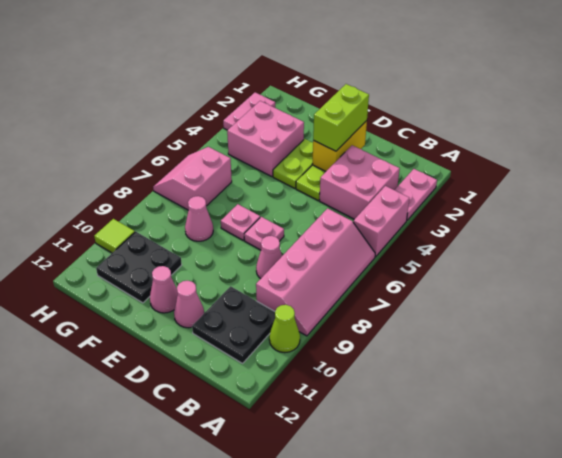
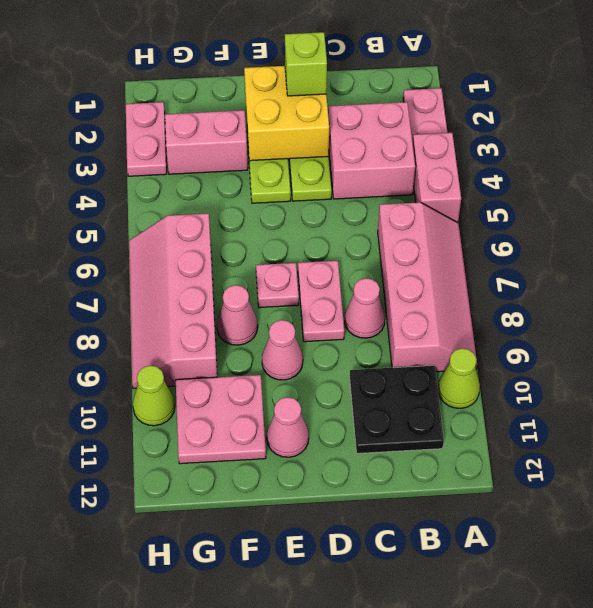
yellow 1x2 brick [312,121,367,171] -> yellow 2x2 brick [244,66,329,161]
lime 1x2 brick [313,84,369,151] -> lime 1x1 brick [285,32,327,96]
pink 1x1 plate [244,217,284,250] -> pink 1x2 plate [298,261,344,342]
pink 1x1 cone [174,281,204,328] -> pink 1x1 cone moved to [262,320,303,380]
pink 2x2 brick [227,101,304,177] -> pink 1x2 brick [165,110,248,174]
black 2x2 plate [96,232,182,303] -> pink 2x2 plate [176,375,266,464]
pink 2x2 slope [153,147,232,210] -> pink 2x4 slope [129,213,217,388]
lime 1x1 tile [94,219,135,253] -> lime 1x1 cone [133,366,175,426]

